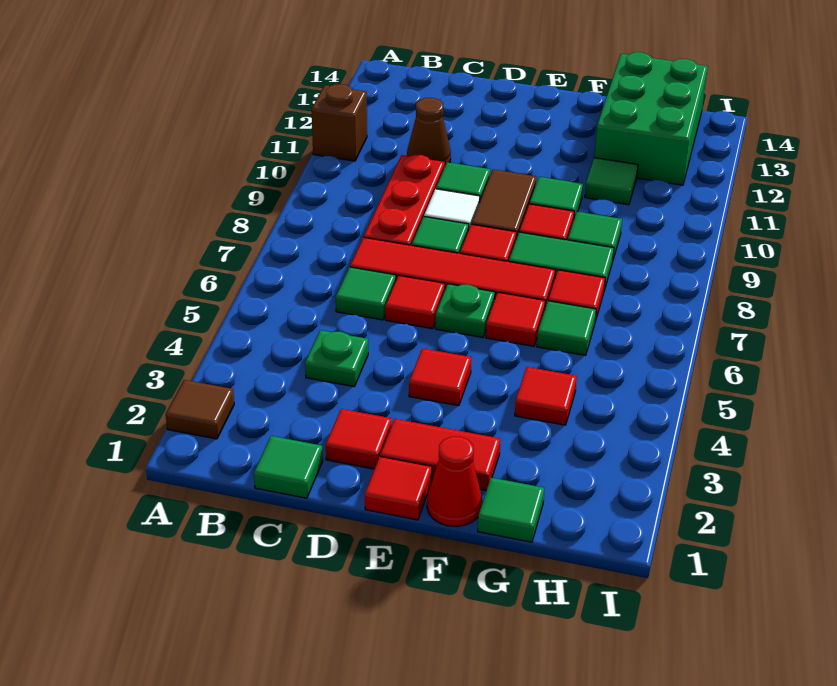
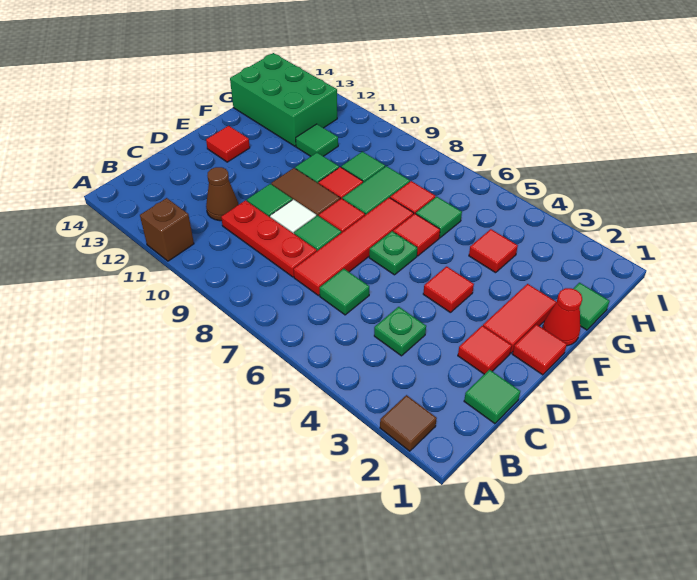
red 1x1 tile [385,275,445,329] -> red 1x1 tile moved to [206,126,250,162]

